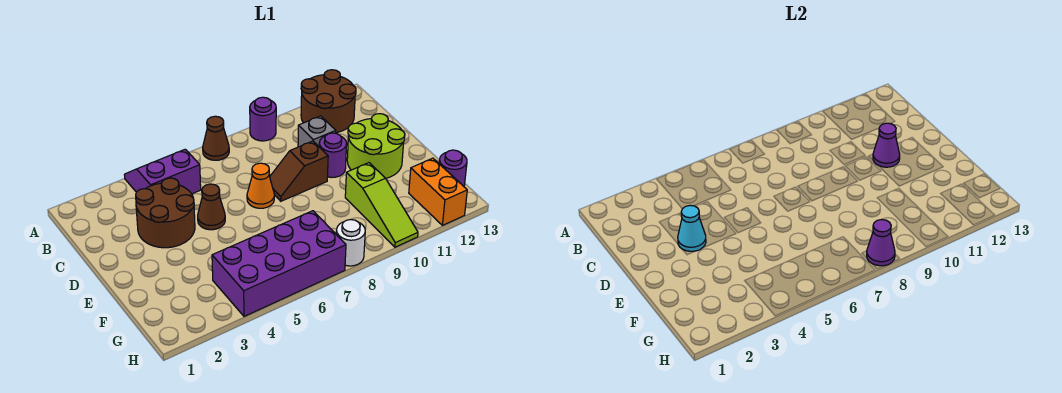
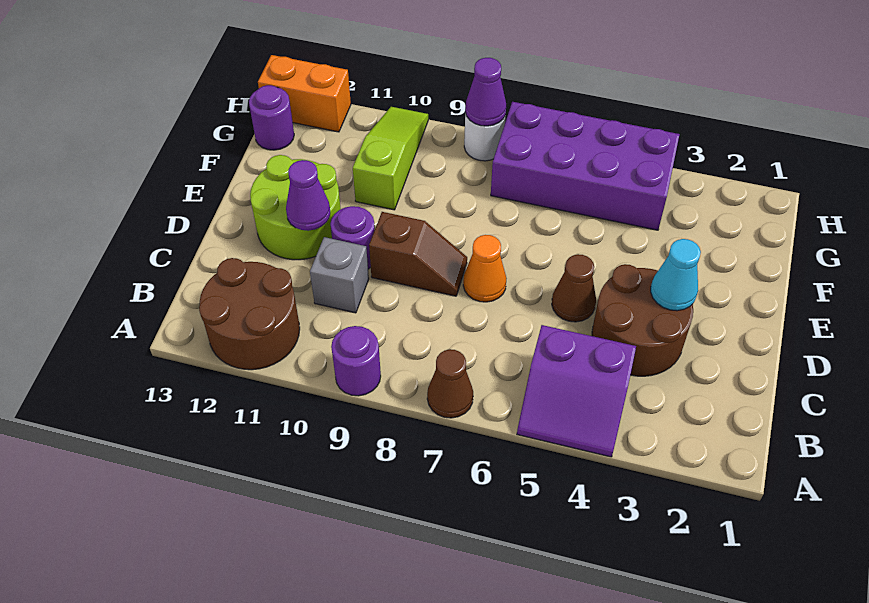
orange 1x2 brick [409,158,467,225] -> orange 1x2 brick turned to [258,55,351,132]

